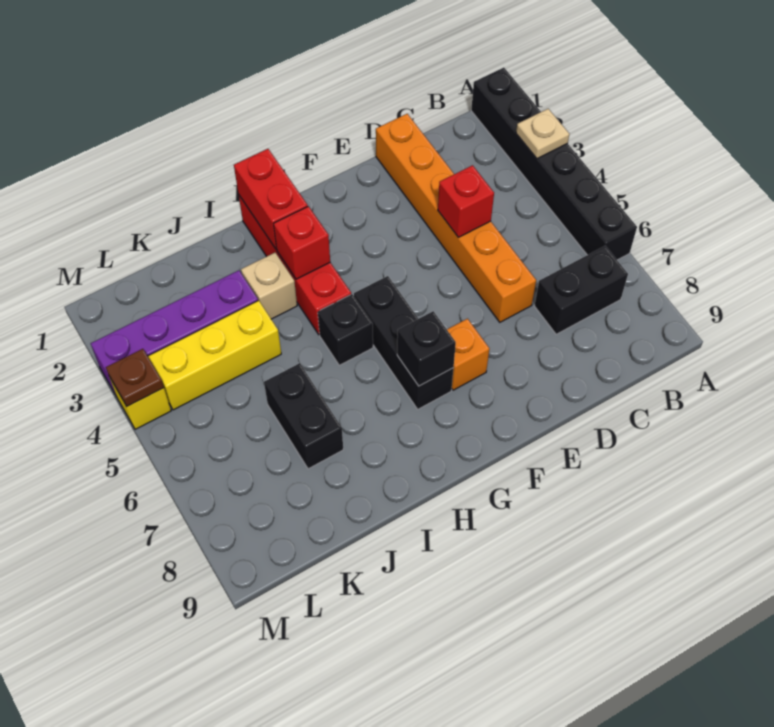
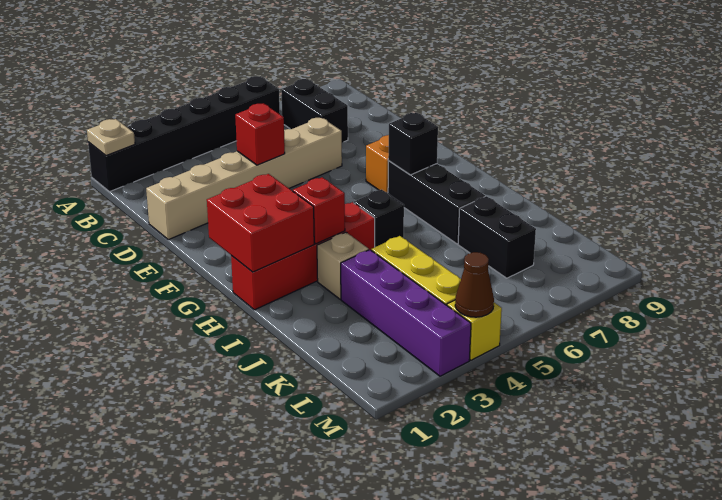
tan 1x1 plate [516,109,569,159] -> tan 1x1 plate moved to [87,119,135,156]
orange 1x6 brick [376,114,536,322] -> tan 1x6 brick [146,117,342,240]
black 1x3 brick [354,276,453,409] -> black 1x3 brick turned to [388,161,485,244]
red 1x2 brick [234,149,308,249] -> red 2x2 brick [207,174,314,272]
black 1x2 brick [264,363,343,469] -> black 1x2 brick turned to [458,196,536,278]
brown 1x1 plate [106,349,164,406] -> brown 1x1 cone [455,252,494,317]

